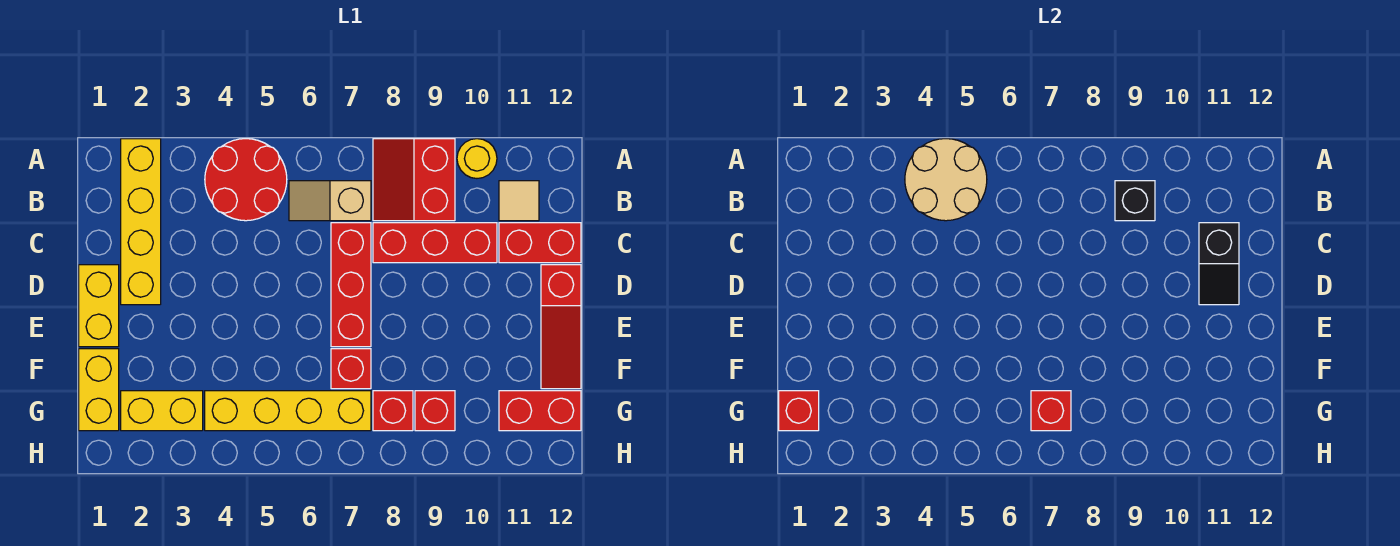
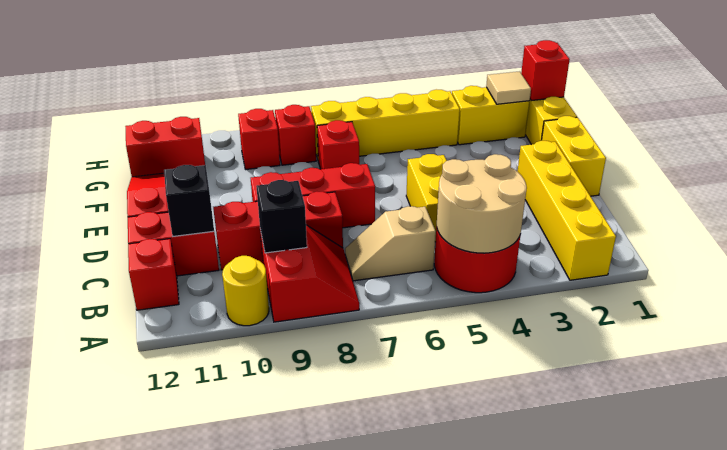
tan 1x2 slope [289,181,371,221] -> tan 1x2 slope turned to [345,206,436,281]
tan 1x1 tile [499,181,539,221] -> tan 1x1 tile moved to [486,71,531,104]
none -> yellow 1x2 brick [406,154,447,242]
red 1x3 brick [331,223,371,347] -> red 1x3 brick turned to [251,163,375,228]
red 1x1 brick [1031,391,1071,431] -> red 1x1 brick moved to [128,239,179,310]

